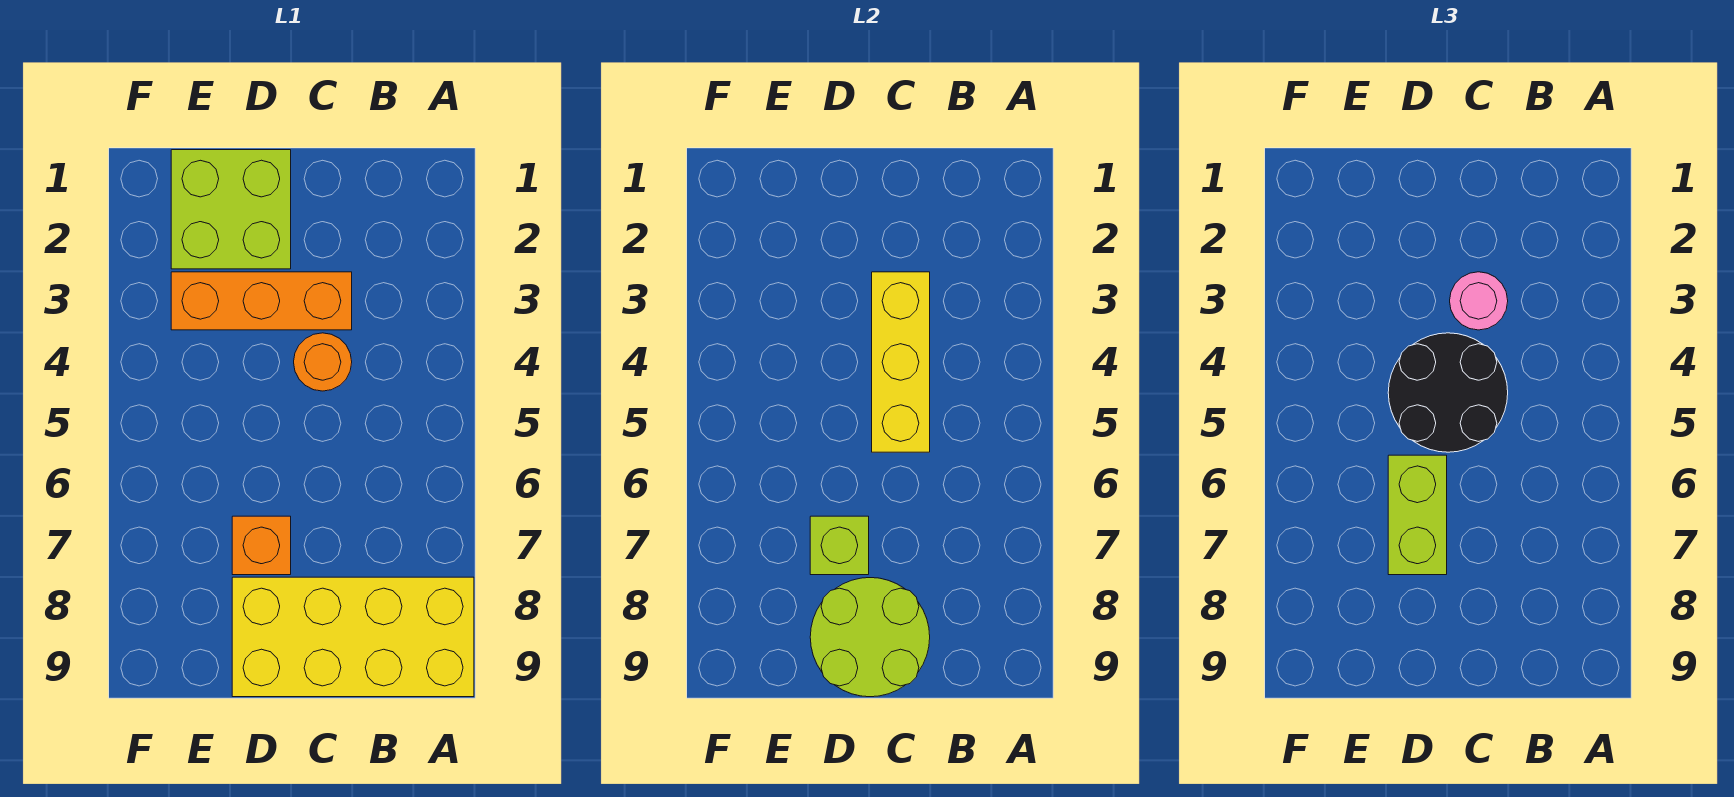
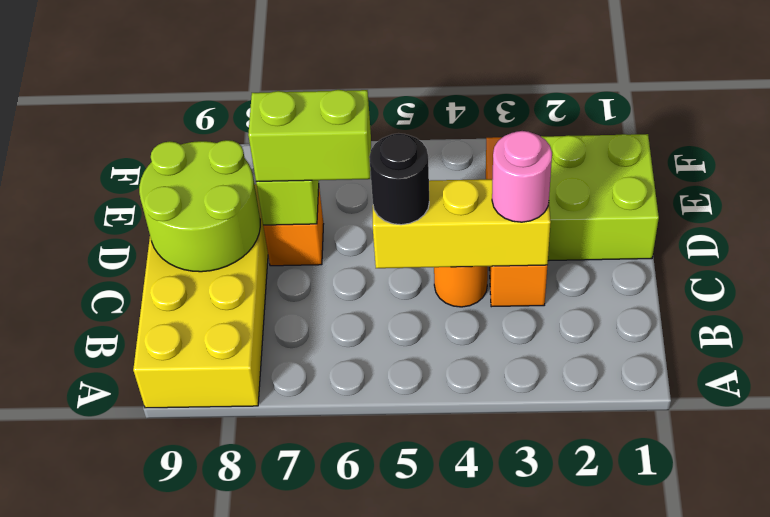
black 2x2 round brick [1388,333,1508,452] -> black 1x1 round brick [369,134,429,225]

